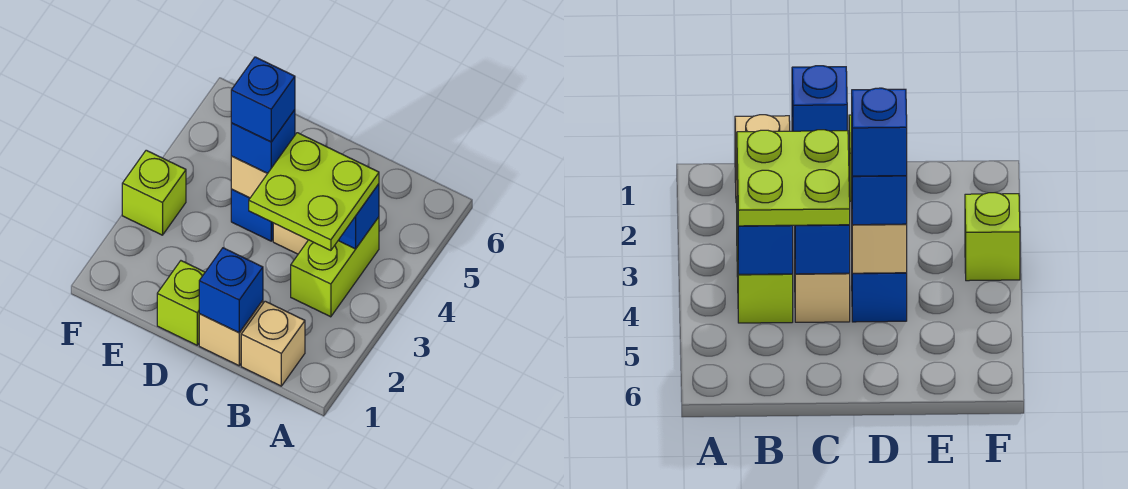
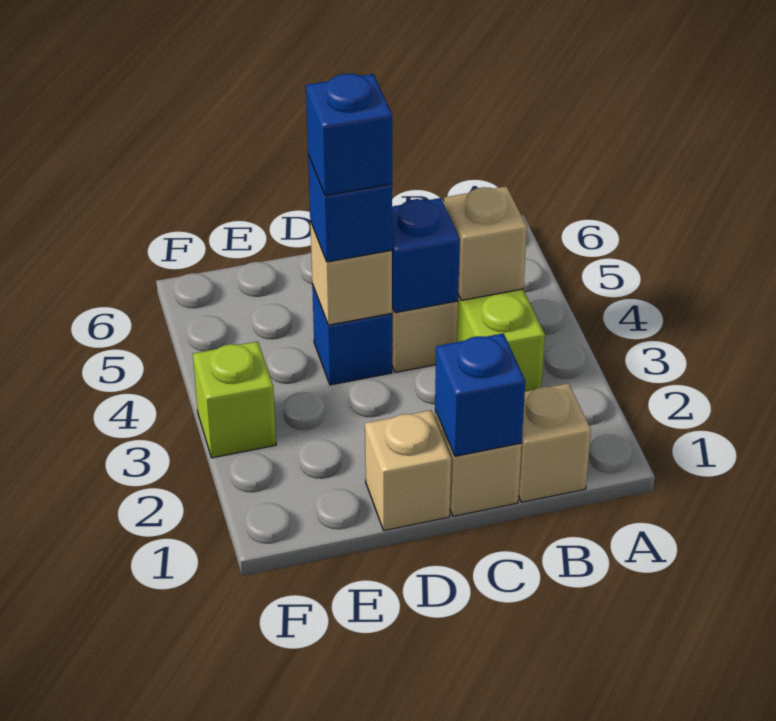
lime 2x2 plate [249,133,379,250] -> none
blue 1x1 brick [338,184,379,249] -> tan 1x1 brick [444,186,527,300]
lime 1x1 brick [157,261,205,345] -> tan 1x1 brick [365,410,451,531]

